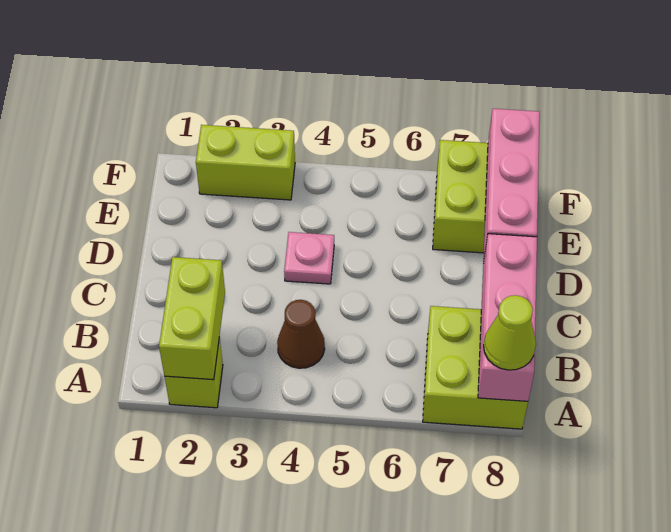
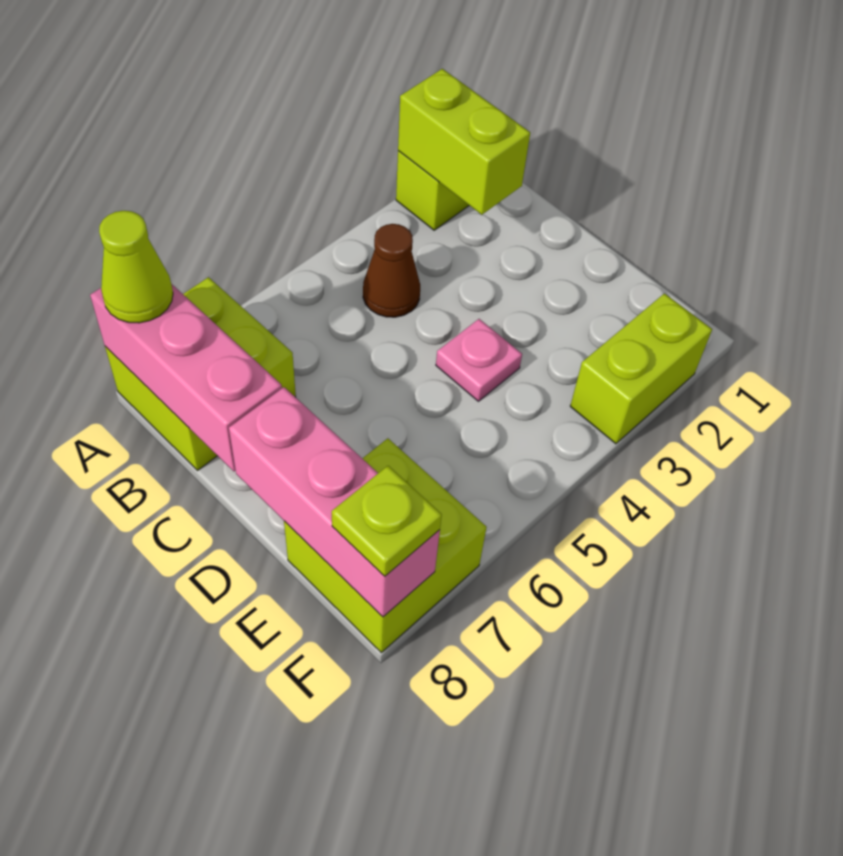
none -> lime 1x1 plate [332,466,442,576]

